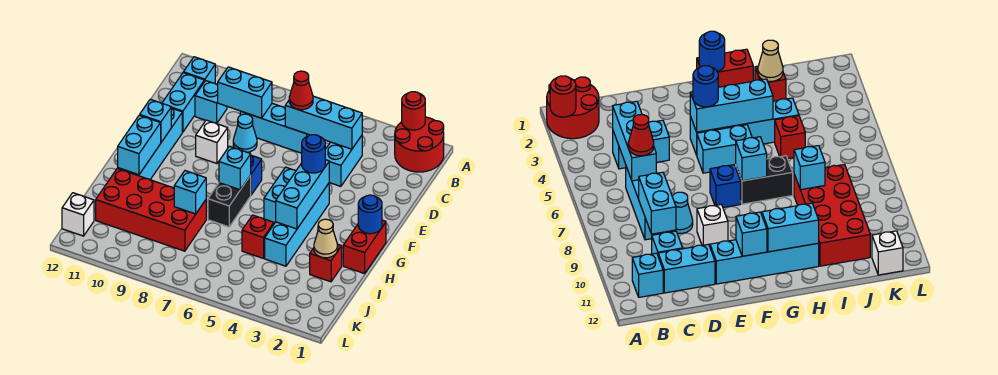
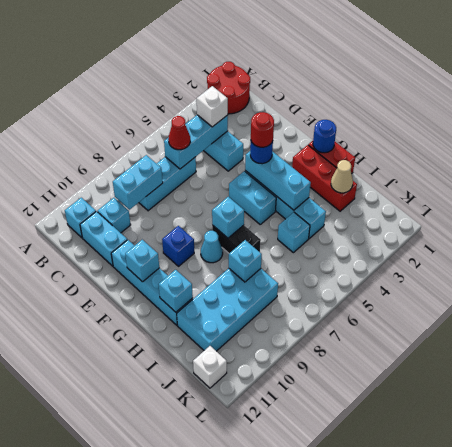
red 1x1 round brick [402,92,425,130] -> red 1x1 round brick moved to [251,112,274,147]
cyan 1x1 cone [233,114,257,153] -> cyan 1x1 cone moved to [201,231,223,263]
white 1x1 brick [196,120,228,164] -> white 1x1 brick moved to [197,86,228,127]
blue 1x1 brick [251,156,262,195] -> blue 1x1 brick moved to [162,226,194,266]
cyan 1x2 brick [118,115,161,175] -> cyan 1x1 brick [159,270,193,312]
red 1x1 brick [310,244,342,282] -> red 1x3 brick [292,145,357,211]
red 1x1 brick [242,215,274,259] -> cyan 1x1 brick [278,212,310,253]
red 2x4 brick [96,168,206,251] -> cyan 2x4 brick [177,269,278,351]

